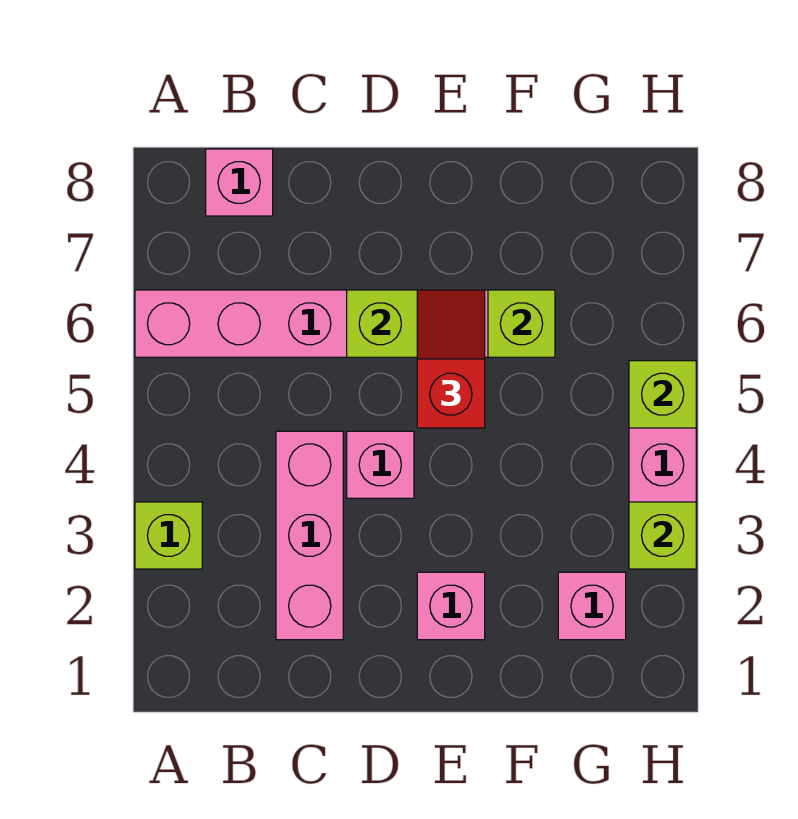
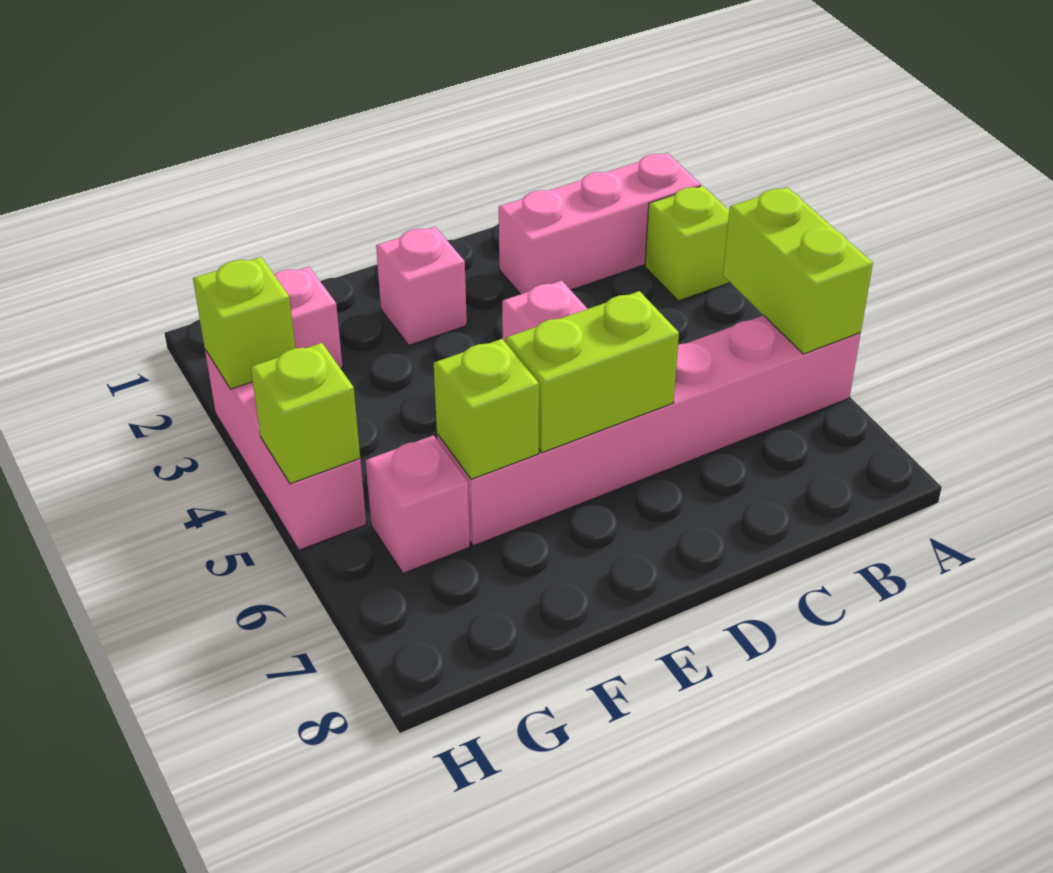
none -> lime 1x2 brick [723,187,873,354]
pink 1x1 brick [206,149,273,216] -> pink 1x1 brick moved to [366,435,470,573]
pink 1x3 brick [276,431,343,640] -> pink 1x3 brick turned to [499,153,701,294]
red 1x2 slope [417,290,485,428] -> none

